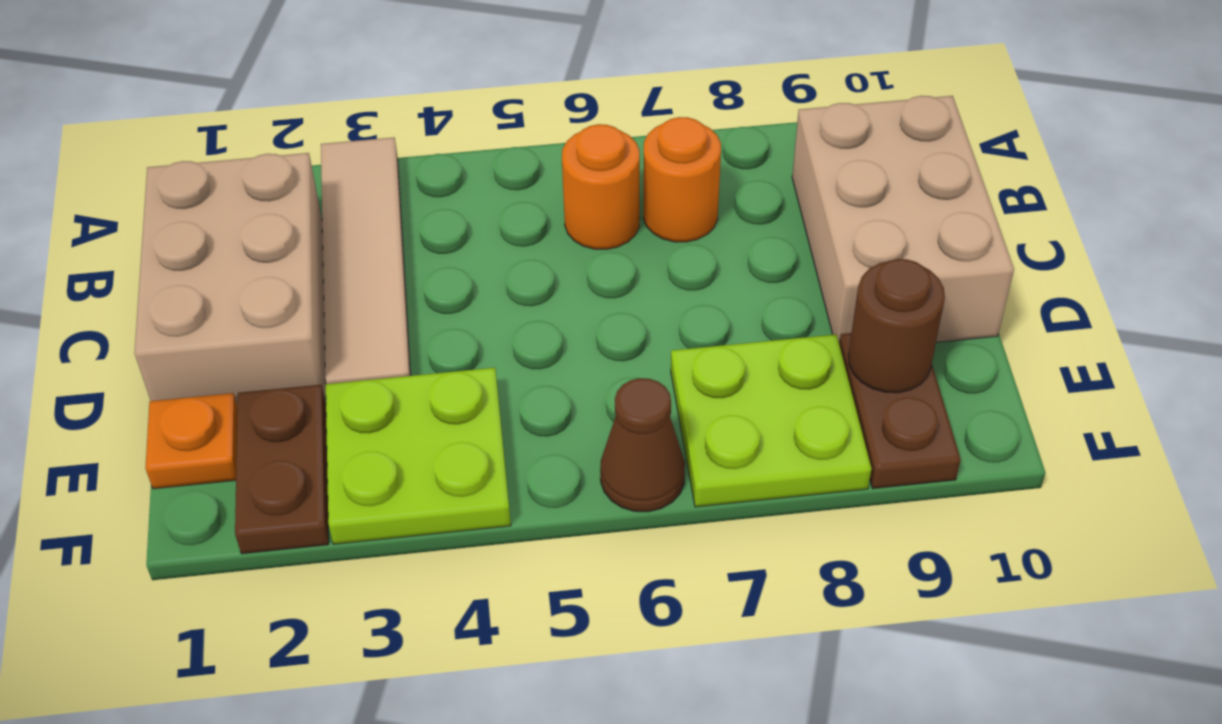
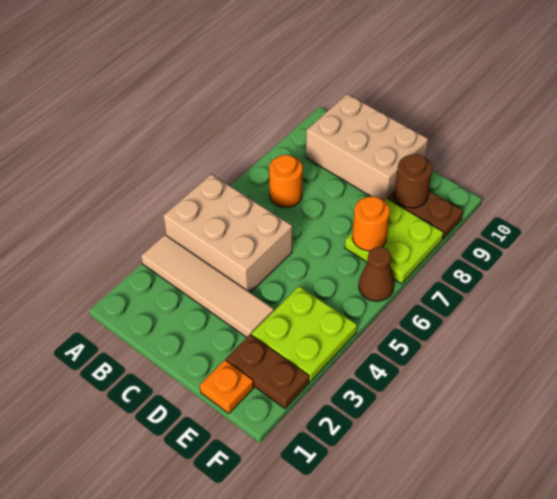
tan 2x3 brick [134,153,326,407] -> tan 2x3 brick moved to [163,174,292,293]
orange 1x1 round brick [562,124,640,249] -> orange 1x1 round brick moved to [352,196,390,251]

